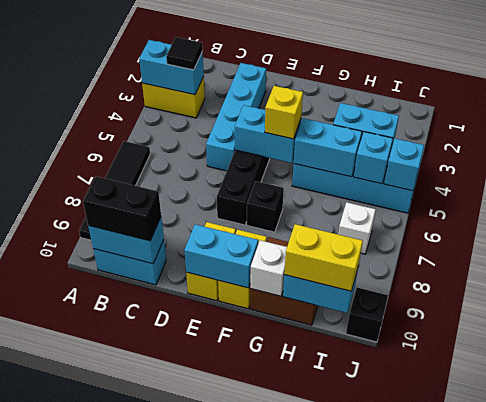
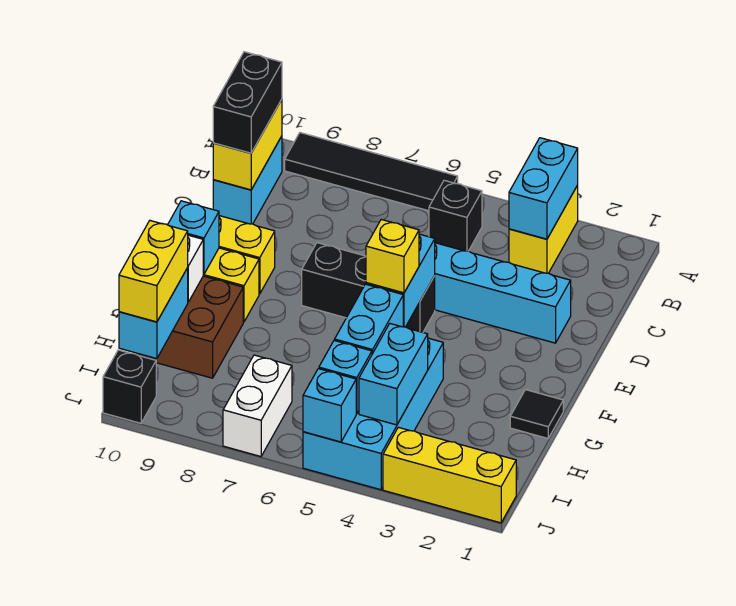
black 1x1 tile [166,37,203,70] -> black 1x1 tile moved to [510,390,563,438]
cyan 1x2 brick [88,218,164,264] -> yellow 1x2 brick [213,99,282,190]
cyan 1x2 brick [184,224,258,288] -> cyan 1x1 brick [168,201,219,274]
black 1x1 brick [247,181,284,232] -> black 1x1 brick moved to [429,180,482,251]
white 1x1 brick [338,202,376,254] -> white 1x2 brick [223,355,292,457]
none -> yellow 1x3 brick [383,427,516,523]

